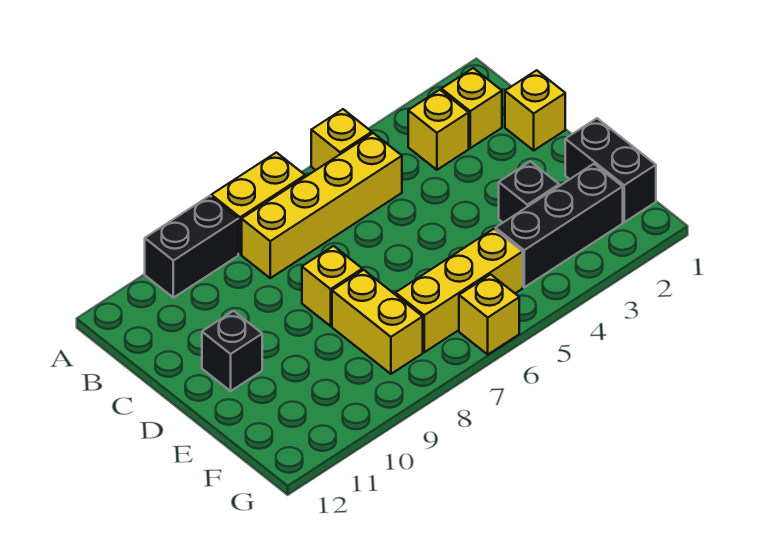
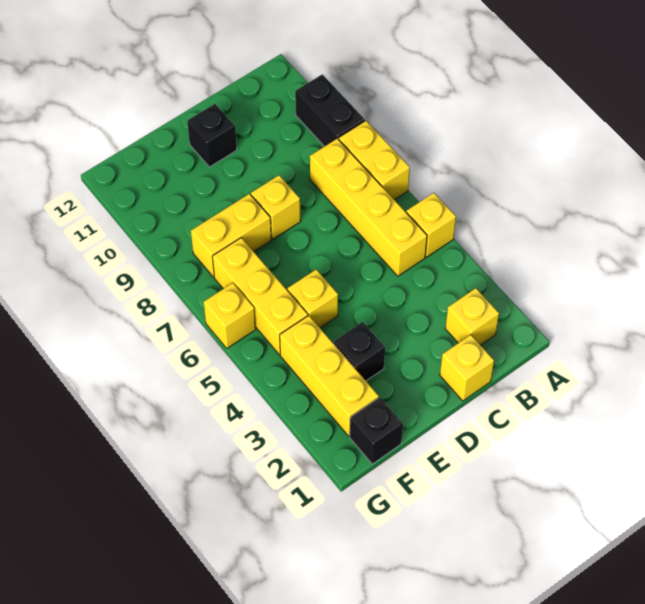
yellow 1x1 brick [408,90,469,170] -> yellow 1x1 brick moved to [287,270,338,328]
black 1x2 brick [565,118,656,222] -> black 1x1 brick [350,397,403,464]
black 1x3 brick [496,164,623,287] -> yellow 1x3 brick [280,316,379,436]

